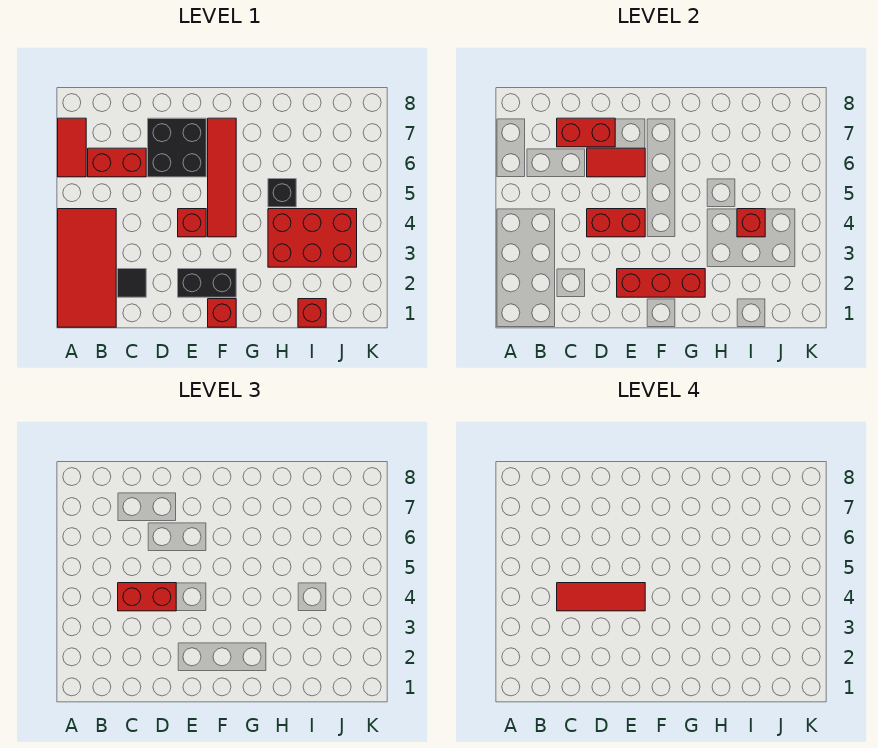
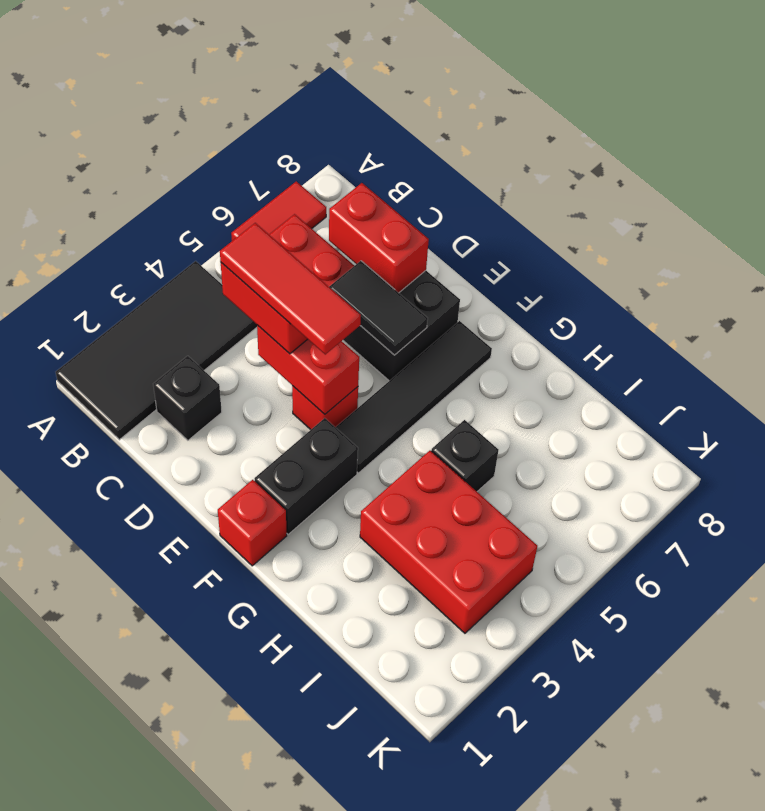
red 2x4 tile [58,209,116,327] -> black 2x4 tile [56,261,257,440]
black 1x1 tile [118,269,146,297] -> black 1x1 brick [153,356,222,440]
red 1x2 tile [587,148,645,177] -> black 1x2 tile [329,261,428,355]
black 1x2 brick [178,269,236,297] -> black 1x2 brick turned to [254,418,358,534]
red 1x3 brick [617,269,705,297] -> none
red 1x4 tile [208,118,236,237] -> black 1x4 tile [335,321,492,473]
red 1x1 brick [298,299,326,327] -> none
red 1x1 brick [737,209,765,237] -> none

